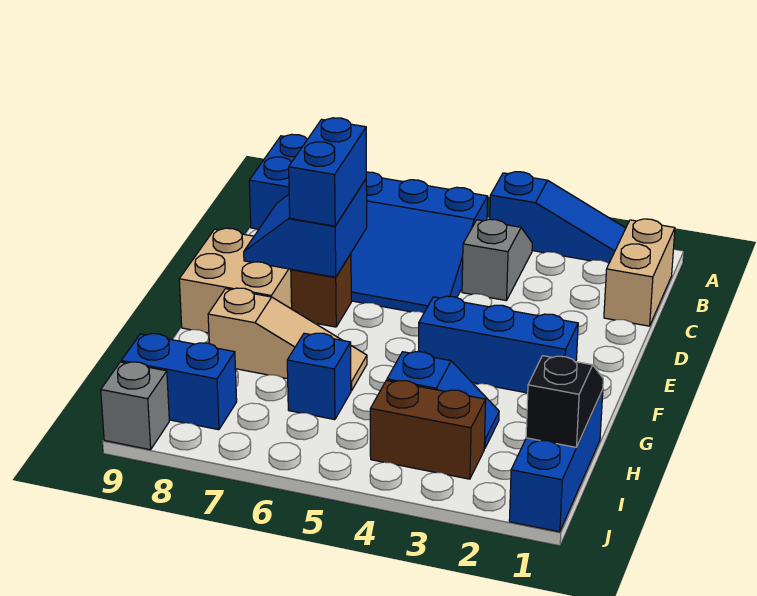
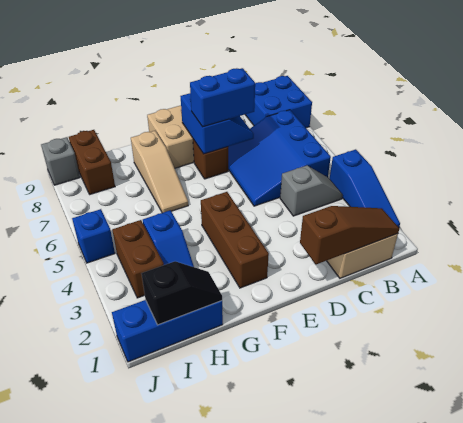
none -> brown 1x3 slope [300,206,399,264]
blue 2x2 slope [244,179,367,277] -> blue 2x2 slope turned to [180,93,254,154]
blue 1x3 brick [418,296,578,393] -> brown 1x3 brick [201,192,269,288]
blue 1x1 brick [287,333,351,420] -> blue 1x1 brick moved to [72,209,115,263]
blue 1x2 brick [121,334,237,430] -> brown 1x2 brick [69,130,115,194]

